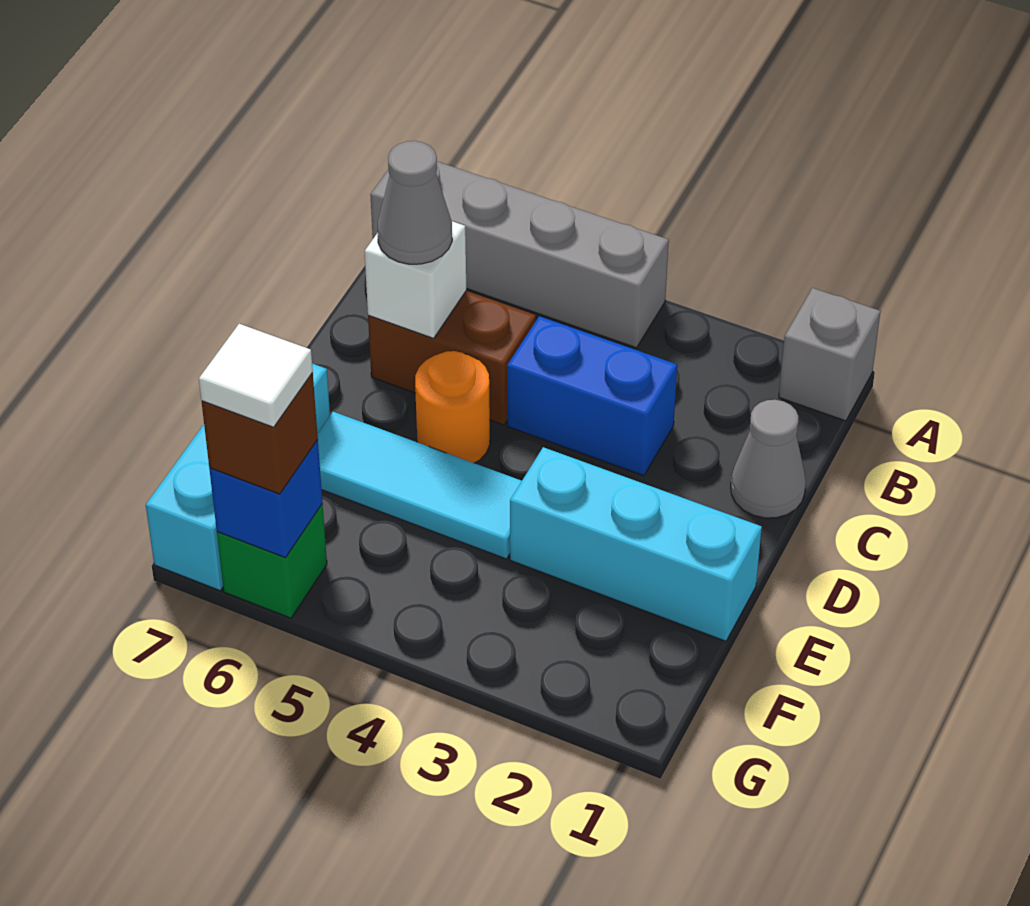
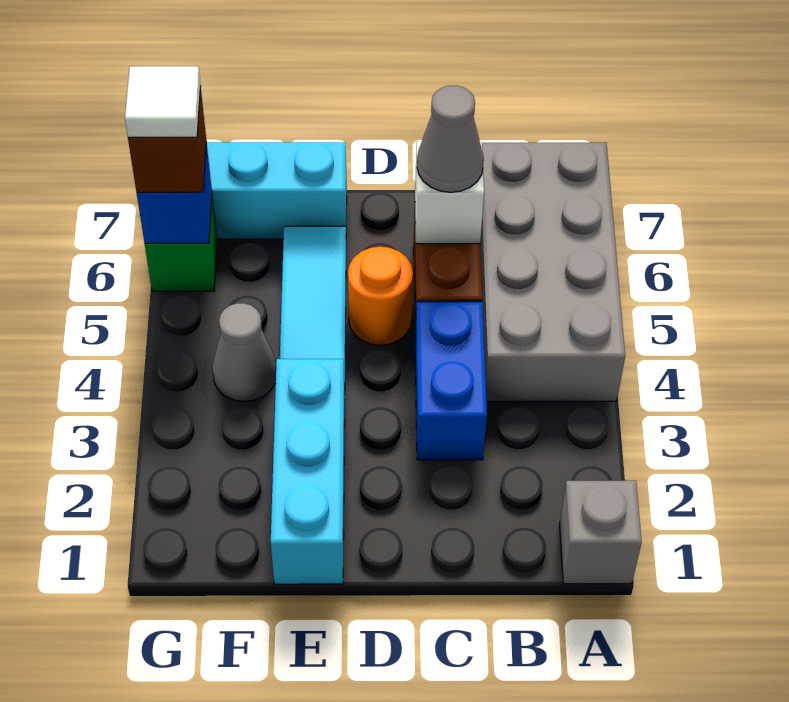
grey 1x4 brick [370,161,669,348] -> grey 2x4 brick [480,143,625,401]
grey 1x1 cone [731,400,806,518] -> grey 1x1 cone moved to [212,303,276,402]

